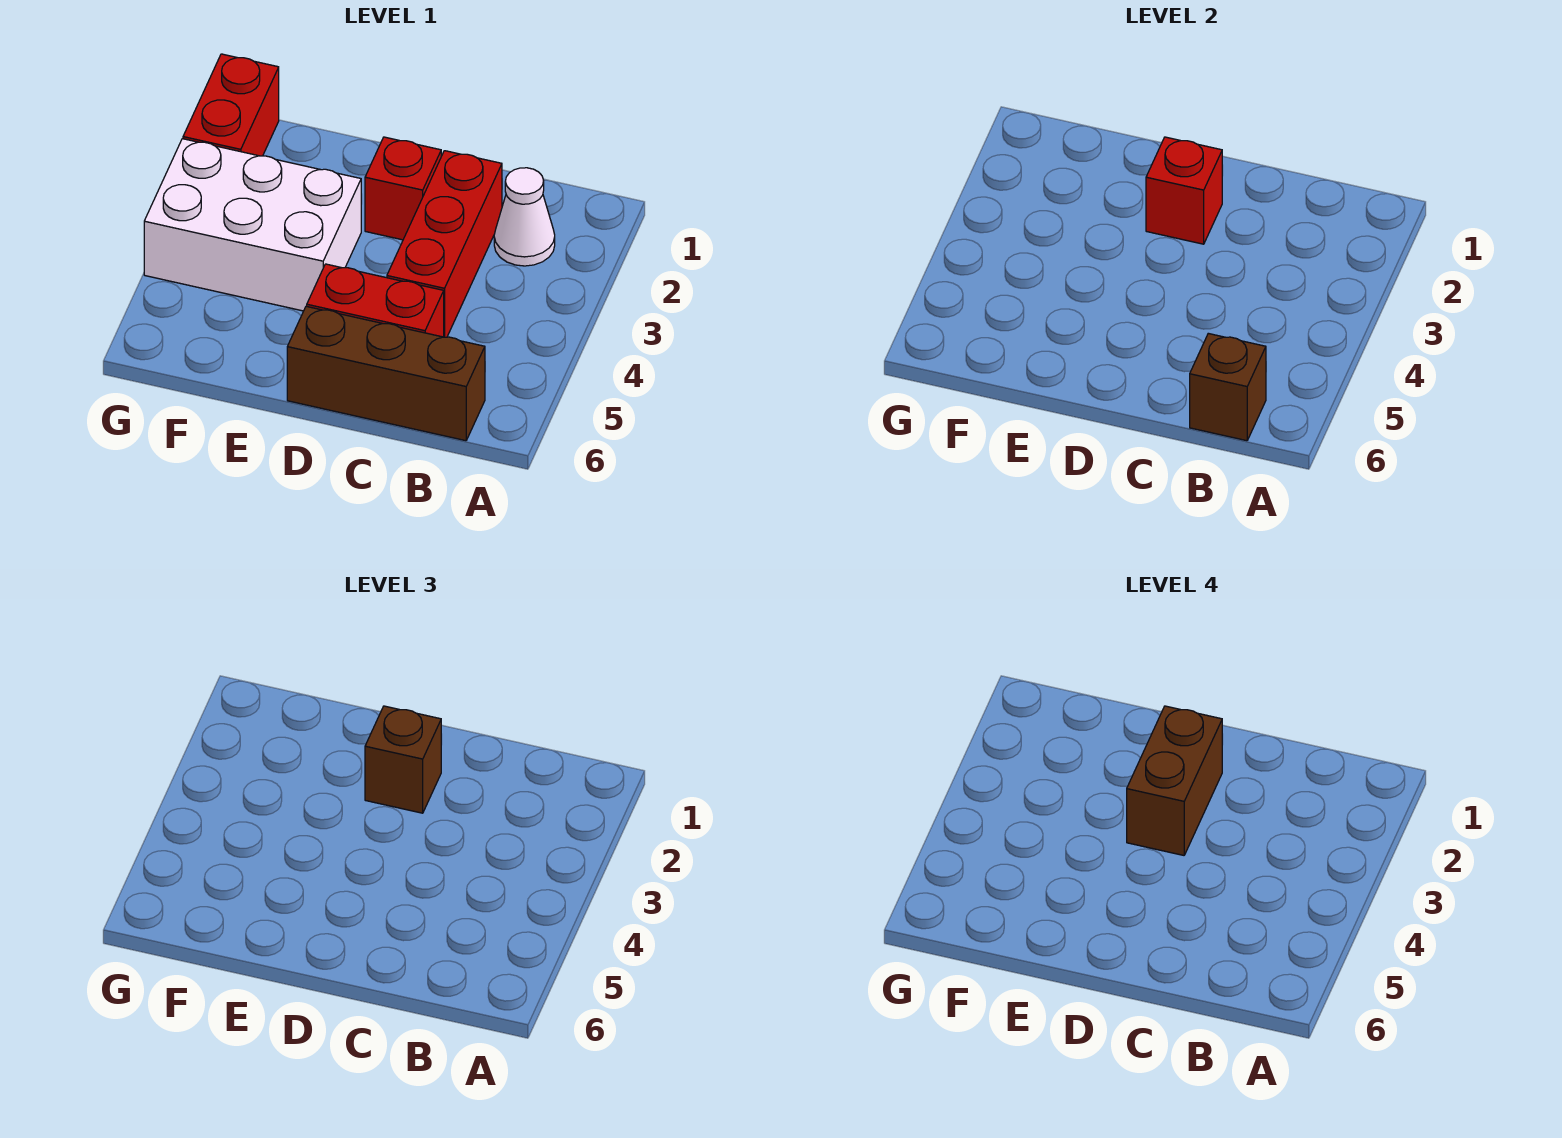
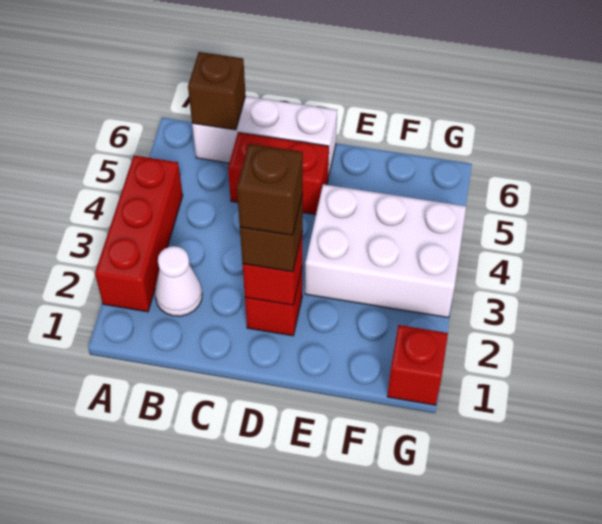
brown 1x3 brick [287,306,485,441] -> white 1x3 brick [192,96,337,177]
red 1x3 brick [387,151,502,337] -> red 1x3 brick moved to [95,156,183,312]
brown 1x2 brick [1127,706,1222,855] -> brown 1x1 brick [237,144,303,235]
red 1x2 brick [183,54,279,156] -> red 1x1 brick [387,325,448,405]

